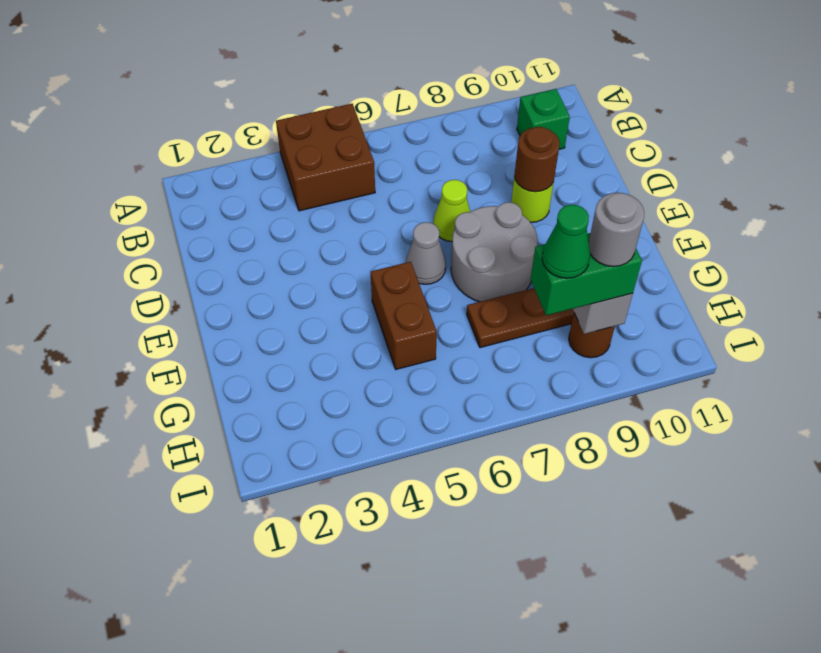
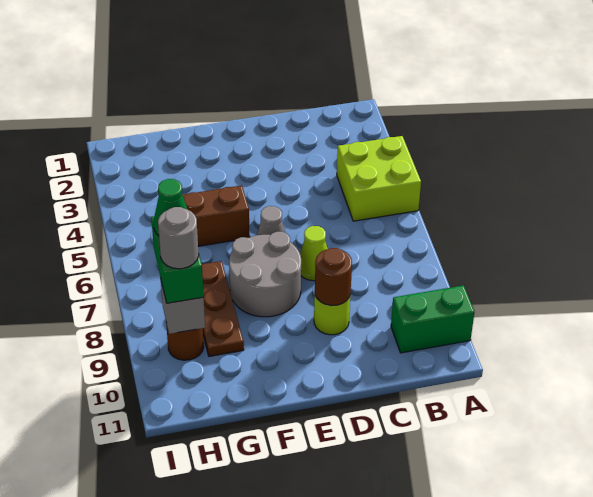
brown 2x2 brick [276,104,375,211] -> lime 2x2 brick [337,136,421,221]
green 1x1 brick [517,89,570,149] -> green 1x2 brick [391,285,475,353]

